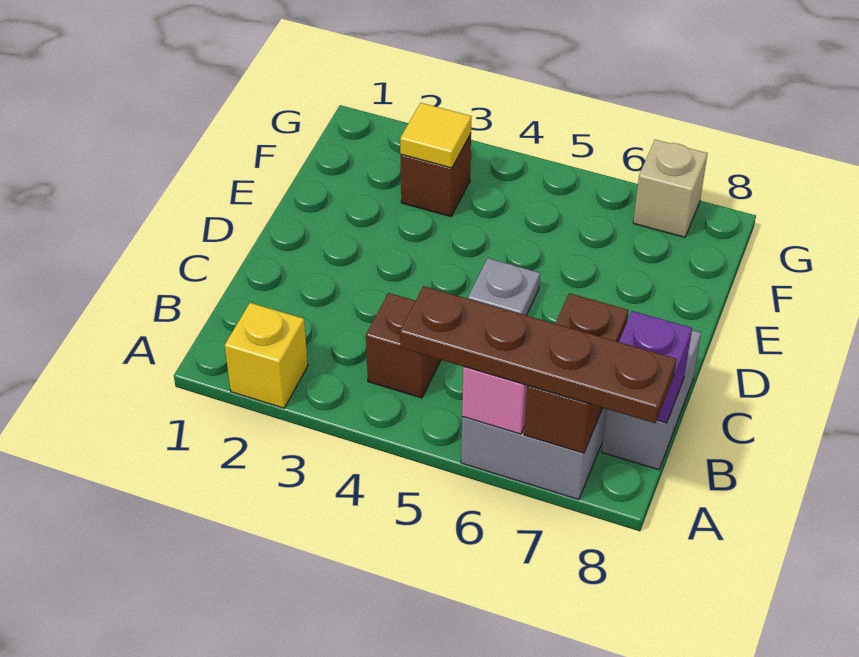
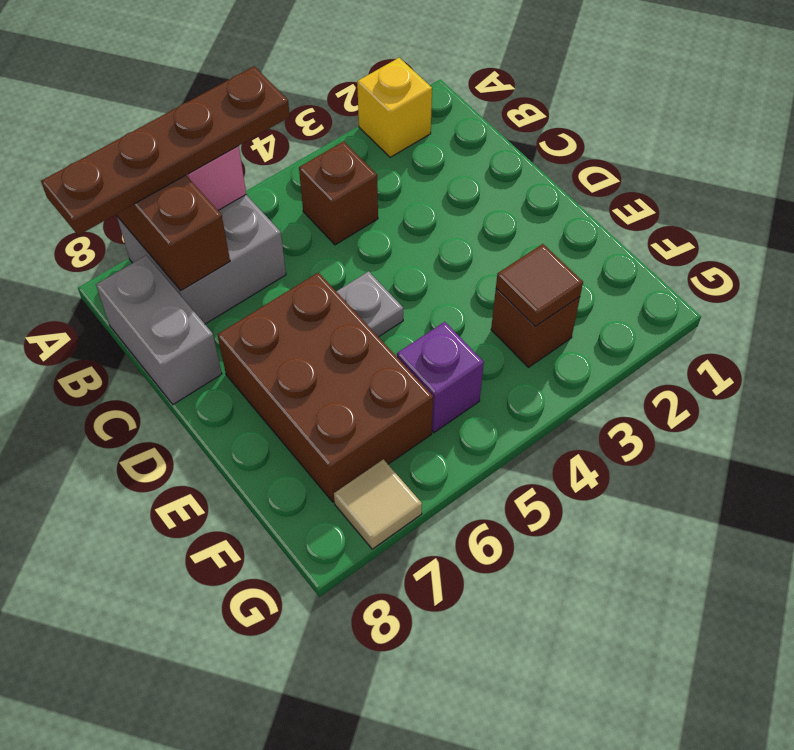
purple 1x1 brick [619,311,692,423] -> purple 1x1 brick moved to [397,322,484,433]
none -> brown 2x3 brick [217,272,433,502]
yellow 1x1 tile [400,103,472,168] -> brown 1x1 tile [496,244,583,327]
tan 1x1 brick [633,140,708,237] -> tan 1x1 tile [334,459,422,549]

